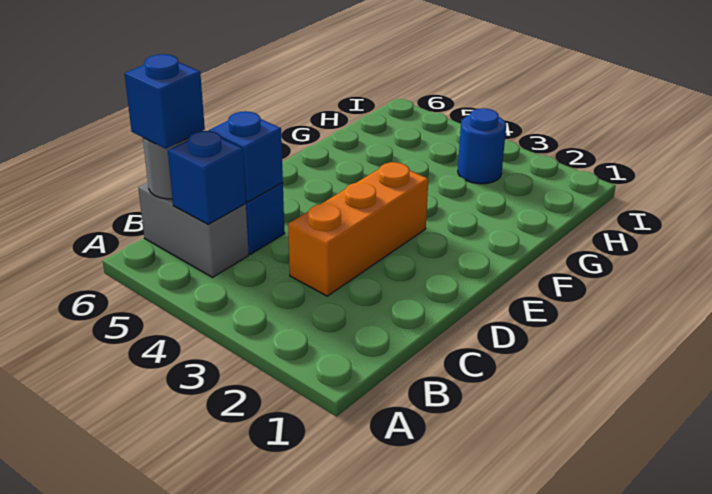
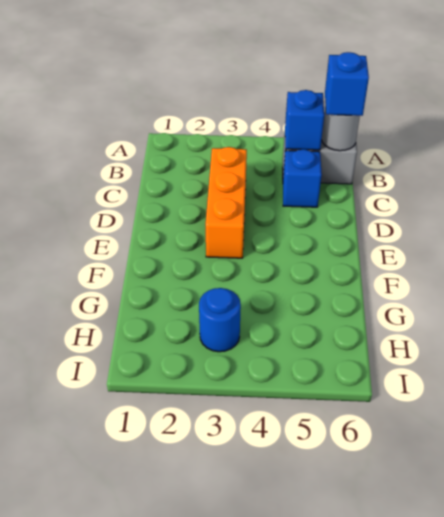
blue 1x1 brick [209,111,283,202] -> none

